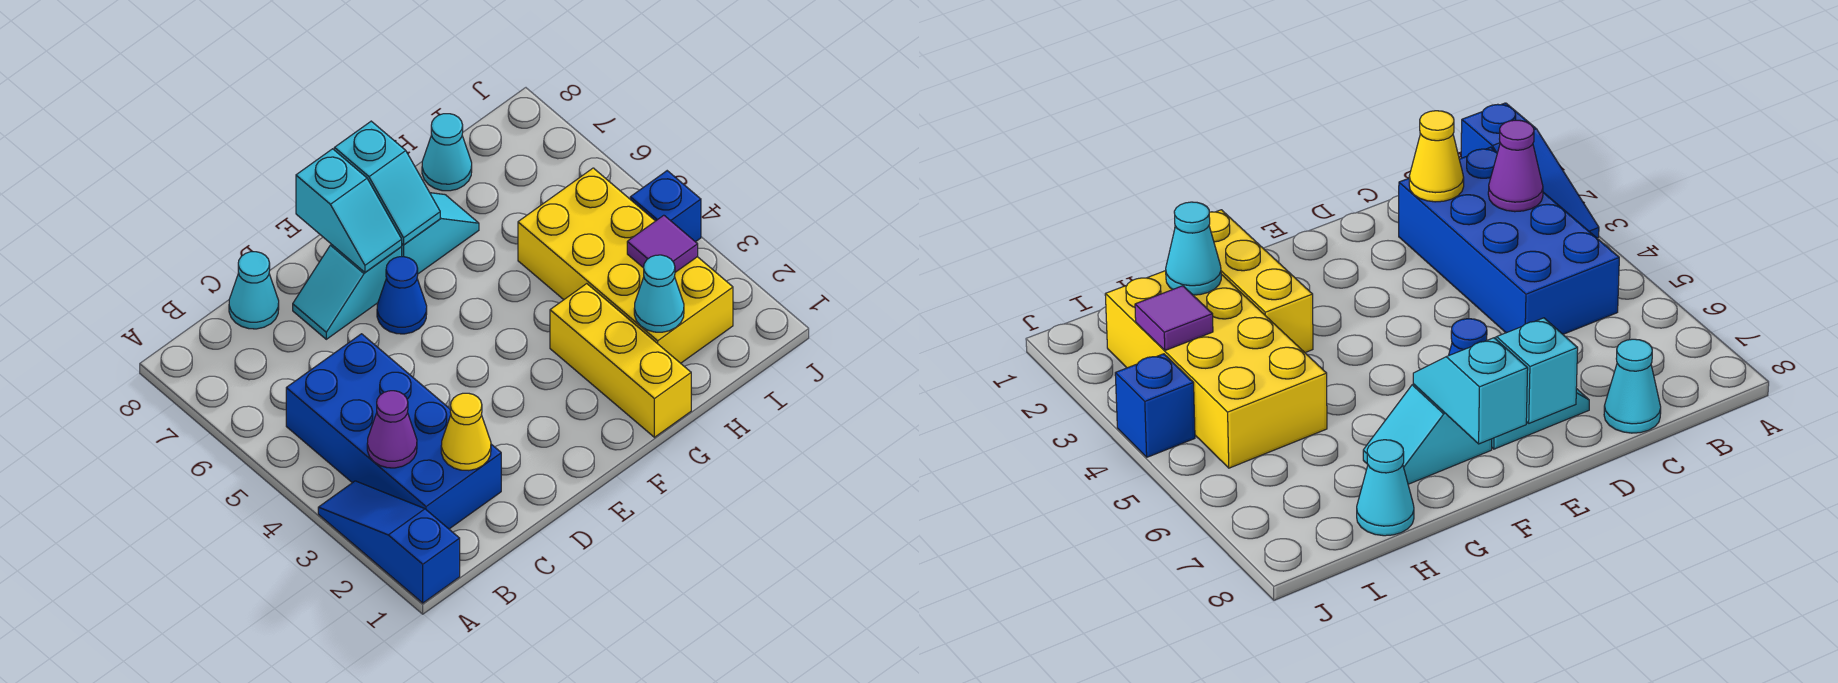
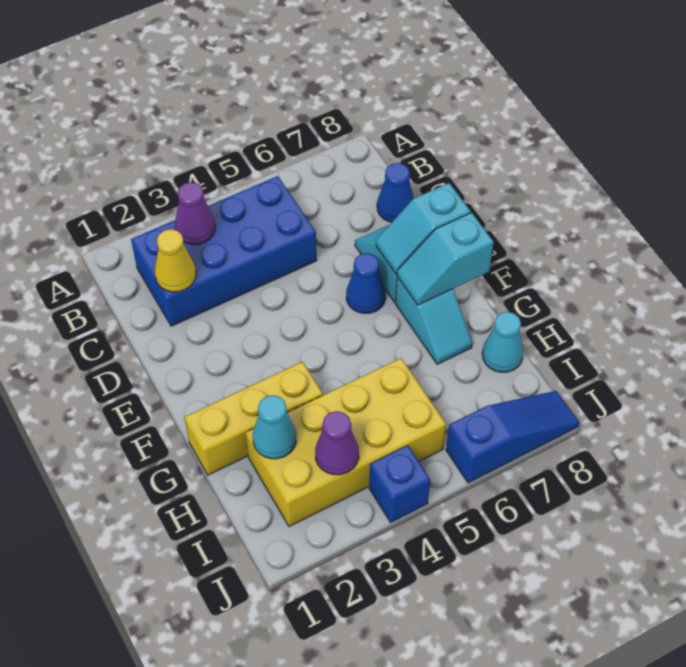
blue 1x3 slope [318,481,460,603] -> blue 1x3 slope moved to [446,391,579,483]
cyan 1x1 cone [229,252,279,329] -> blue 1x1 cone [377,163,414,222]
purple 1x1 tile [627,215,698,272] -> purple 1x1 cone [315,411,359,475]

